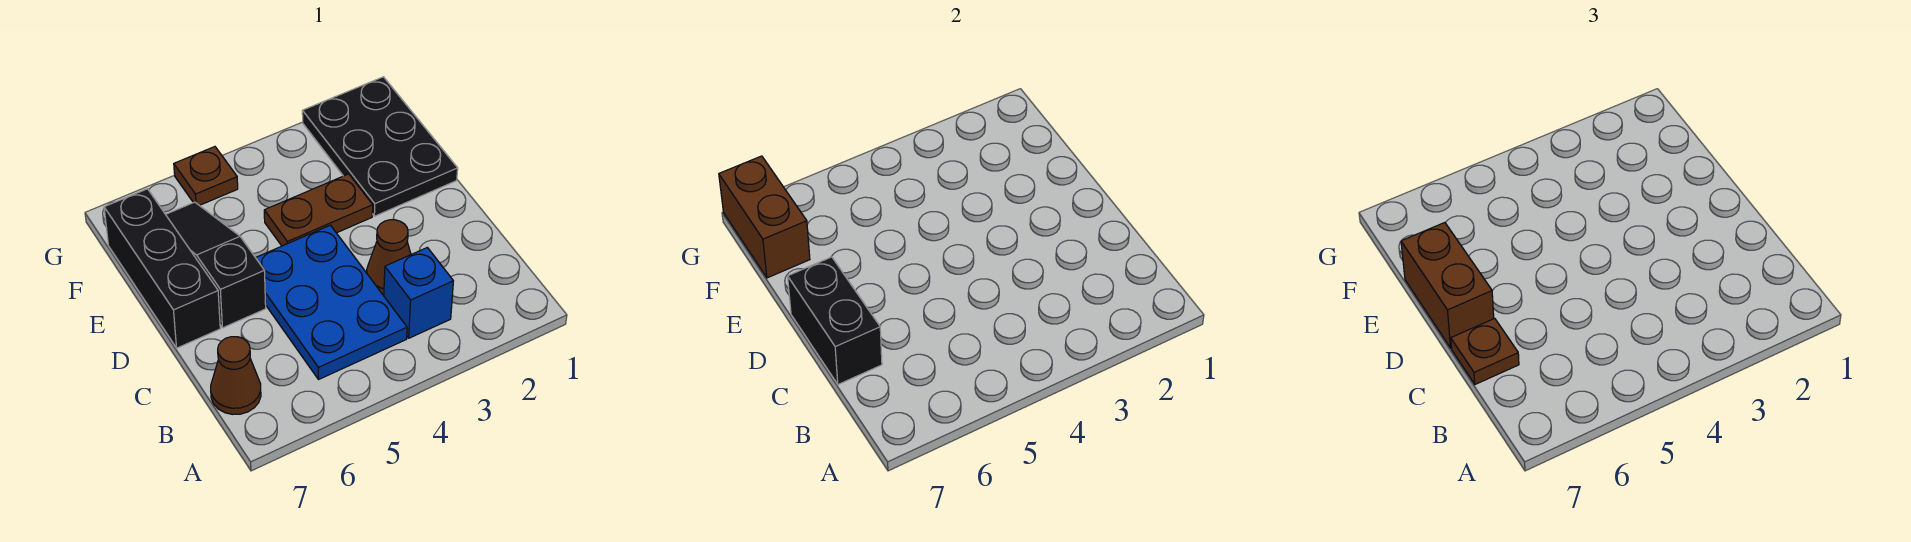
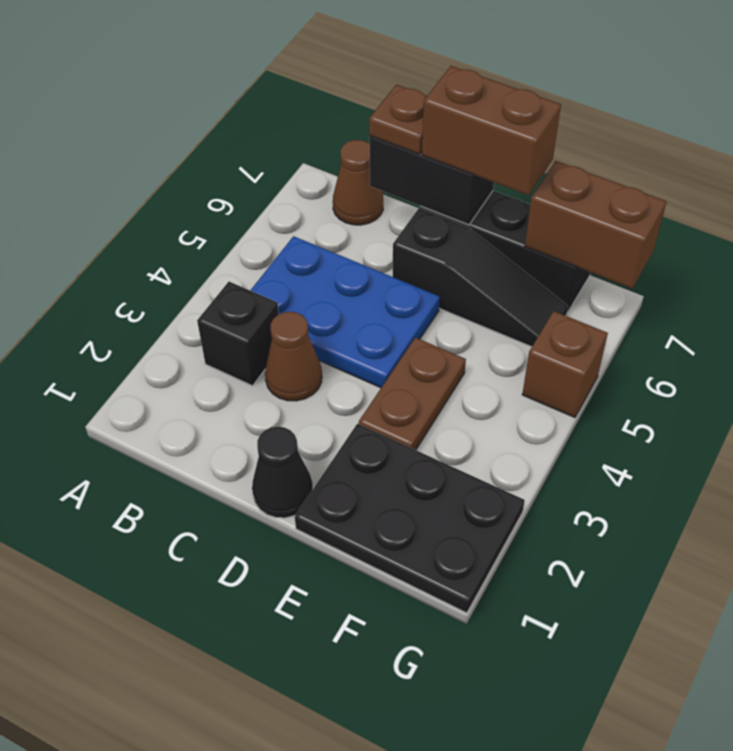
blue 1x1 brick [384,248,453,338] -> black 1x1 brick [197,282,279,386]
none -> black 1x1 cone [252,427,313,518]
brown 1x1 plate [174,147,238,205] -> brown 1x1 brick [522,311,608,417]

